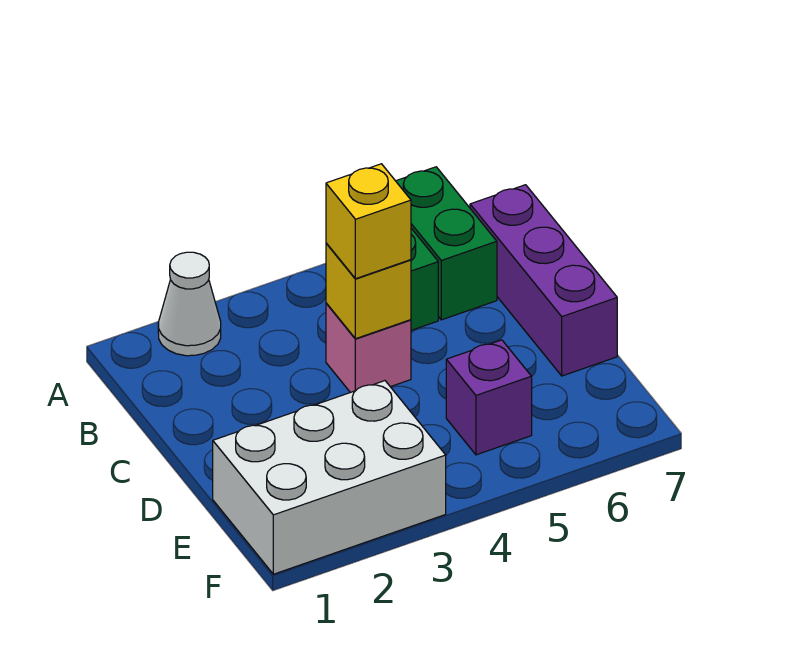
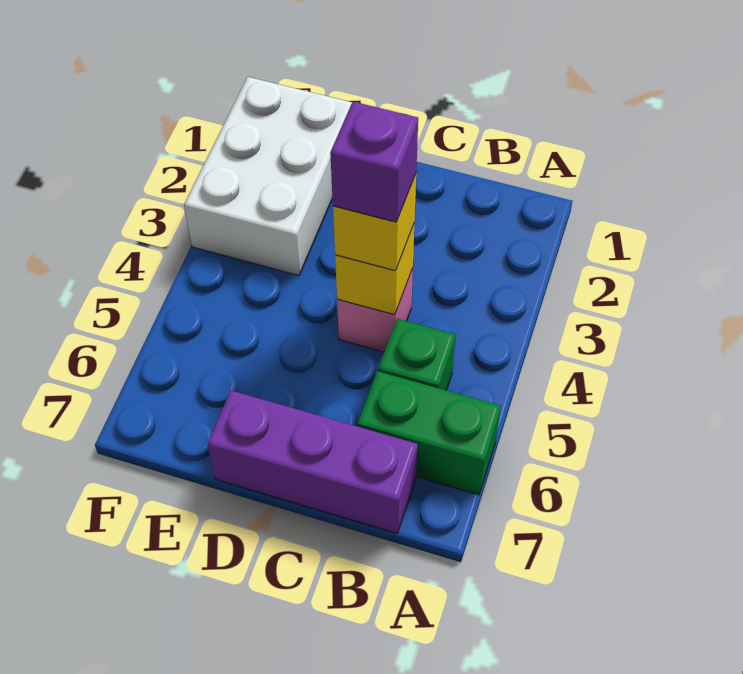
white 1x1 cone [158,252,221,356] -> none
purple 1x1 brick [446,340,532,455] -> purple 1x1 brick moved to [330,102,418,222]

